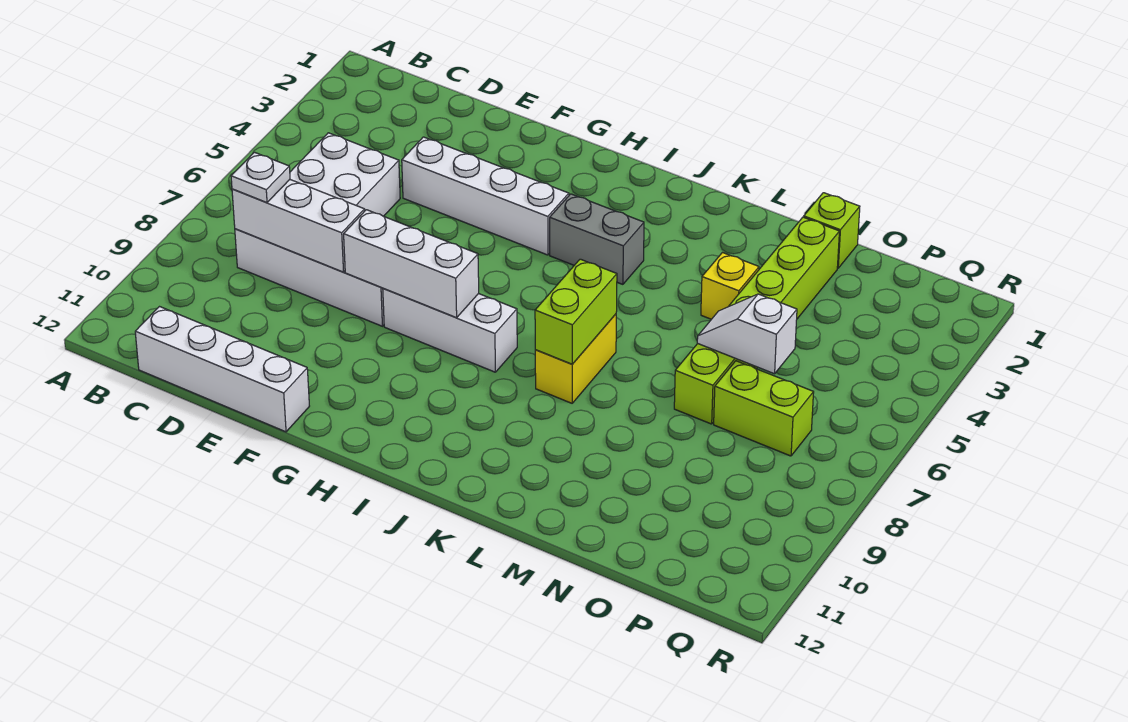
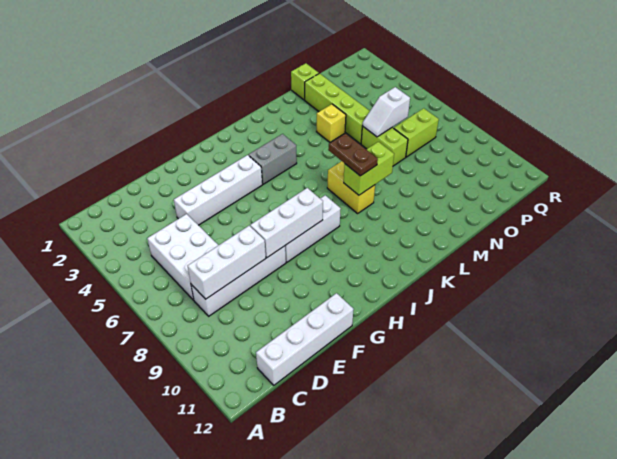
white 1x1 plate [231,152,290,203] -> none
lime 1x2 brick [535,259,617,364] -> lime 1x2 brick turned to [344,142,394,195]
none -> brown 1x2 plate [328,133,378,176]

